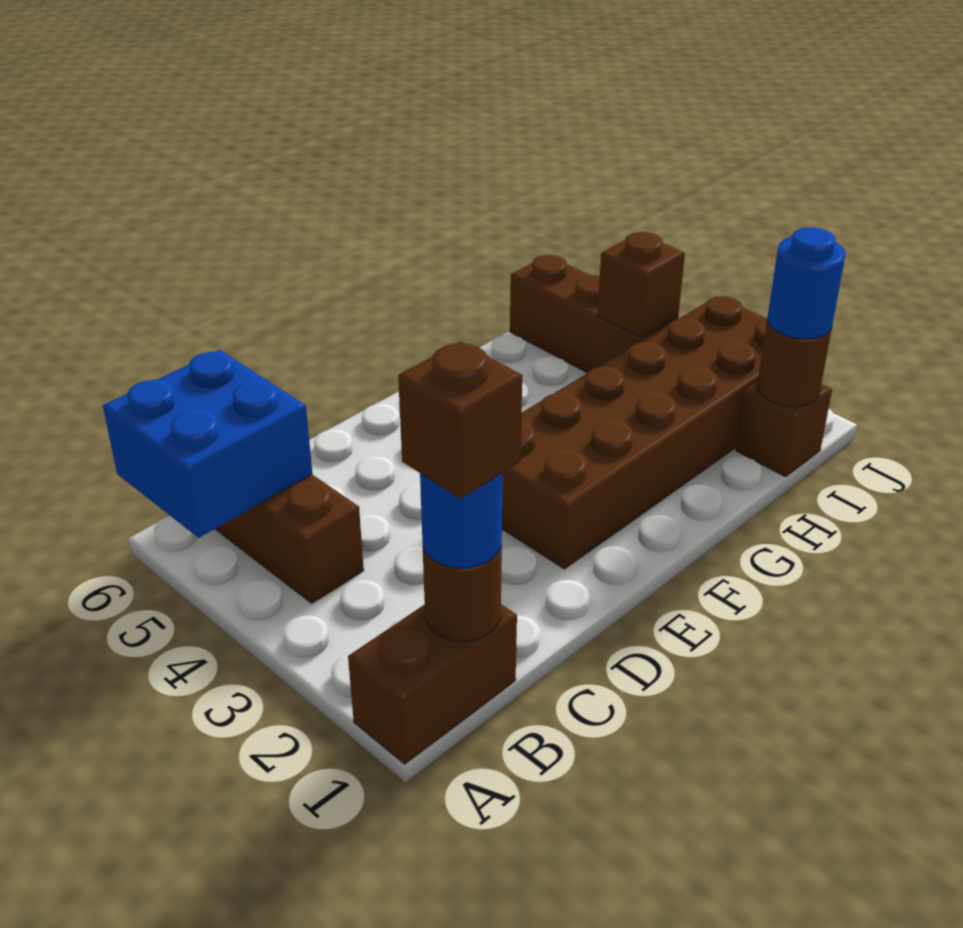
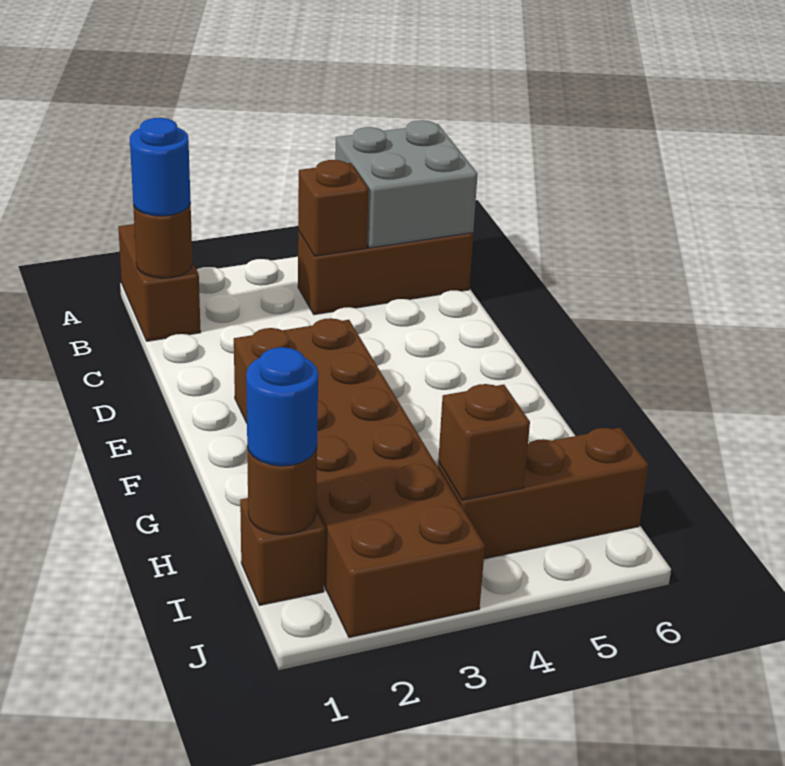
blue 2x2 brick [103,350,312,538] -> grey 2x2 brick [335,120,478,248]
brown 1x1 brick [398,342,522,499] -> brown 1x1 brick moved to [298,160,369,256]

